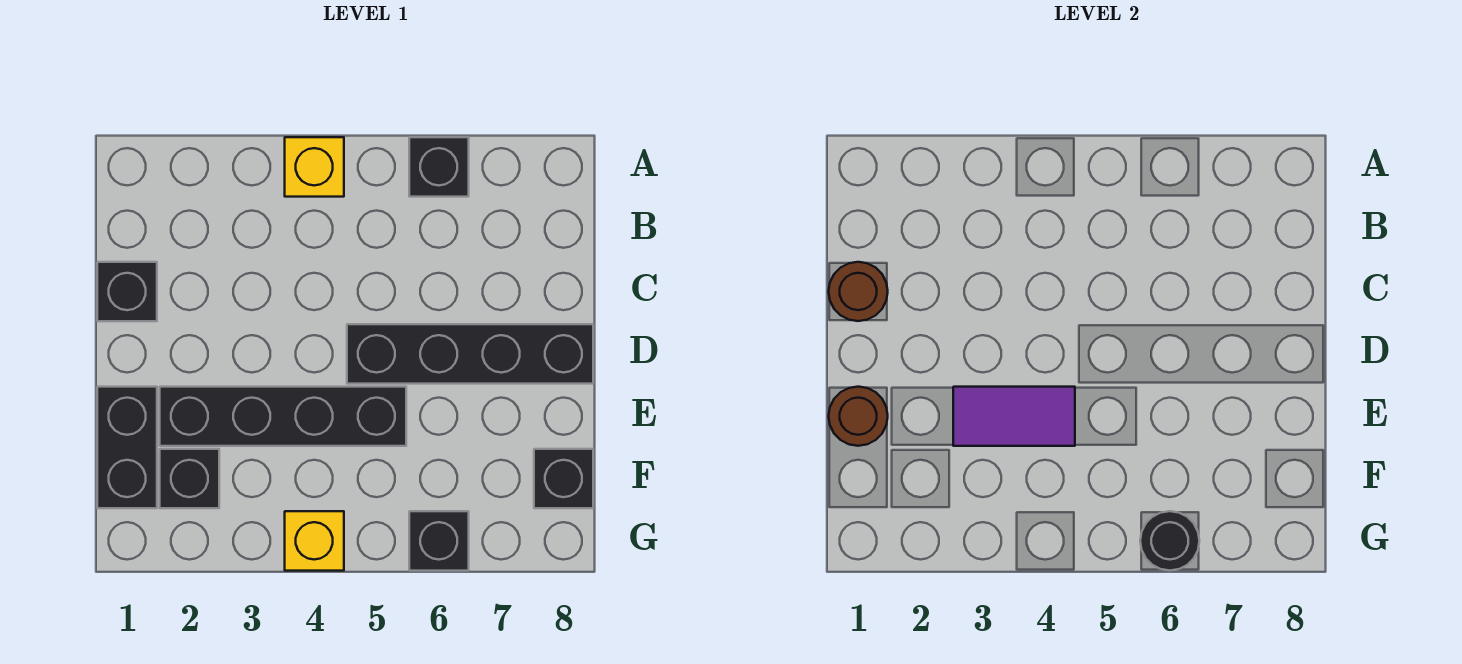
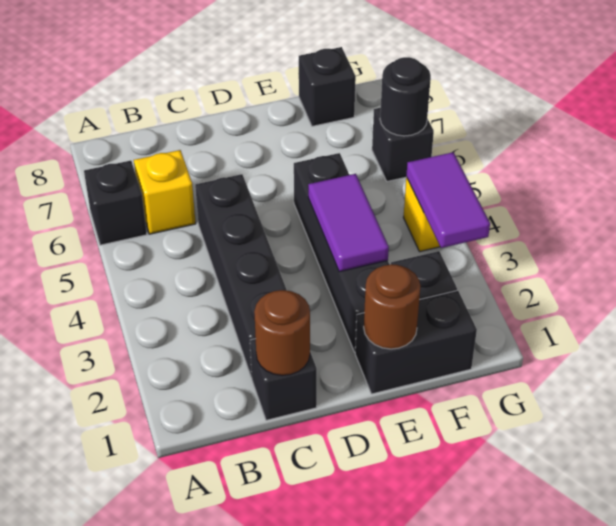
yellow 1x1 brick [285,137,344,197] -> yellow 1x1 brick moved to [134,150,196,234]
black 1x4 brick [347,324,593,384] -> black 1x4 brick moved to [195,174,287,377]
none -> purple 1x2 tile [406,152,490,248]

